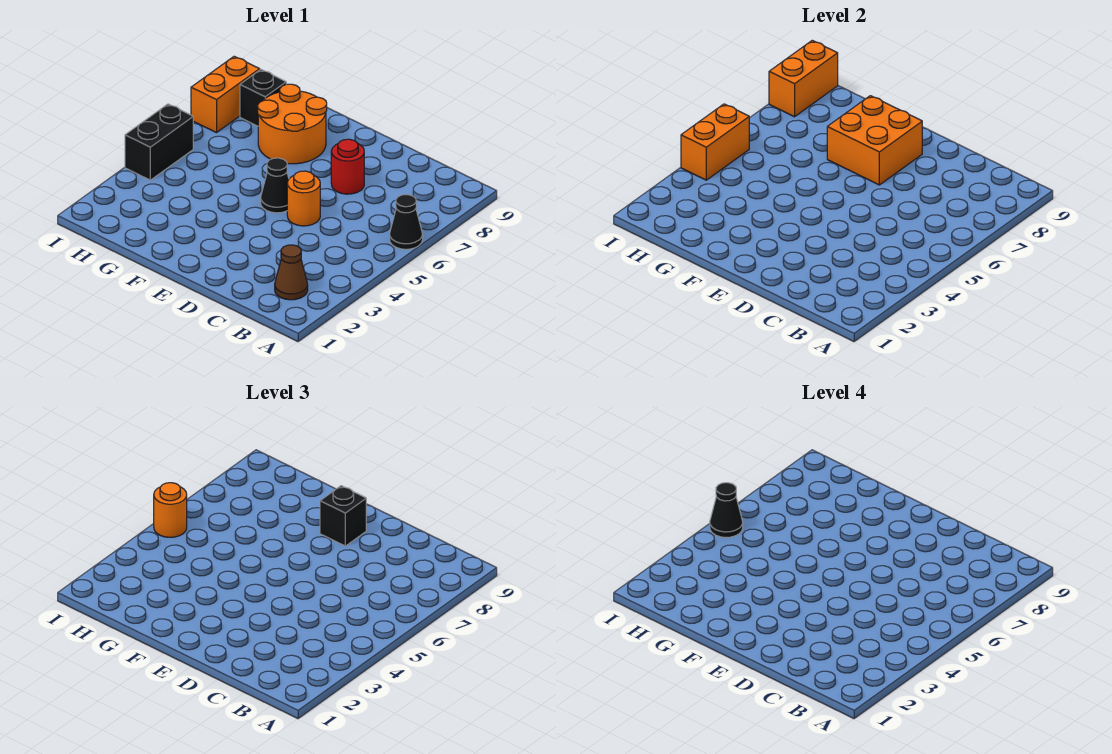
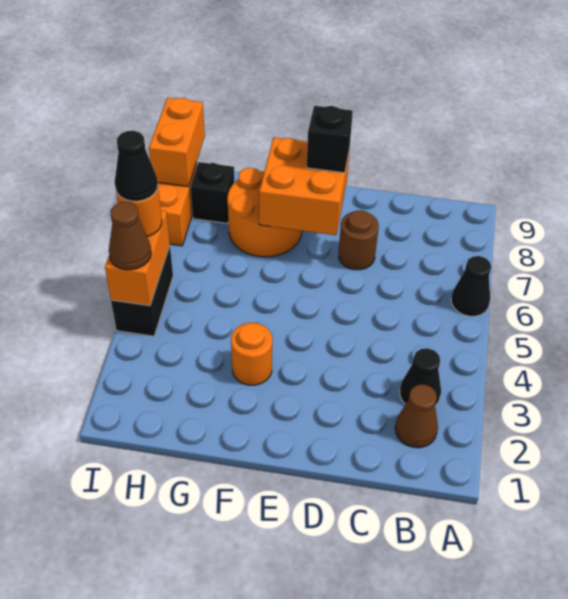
orange 1x1 round brick [287,171,320,226] -> orange 1x1 round brick moved to [231,323,272,385]
red 1x1 round brick [331,139,364,194] -> brown 1x1 round brick [339,210,379,270]
black 1x1 cone [261,158,289,213] -> black 1x1 cone moved to [400,348,441,406]
none -> brown 1x1 cone [109,202,151,270]

